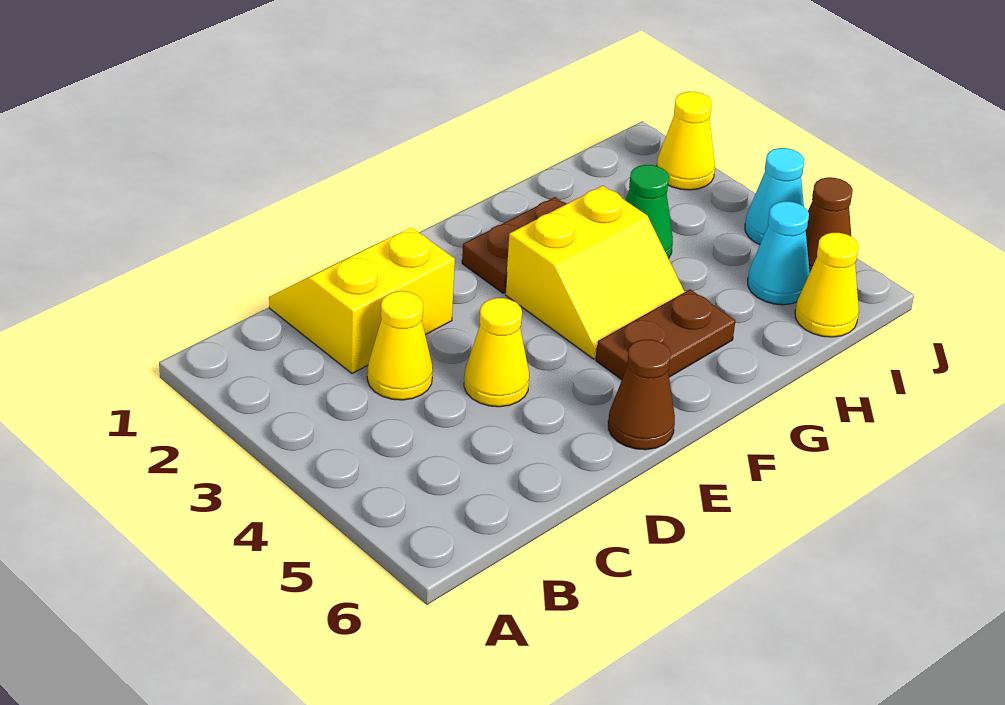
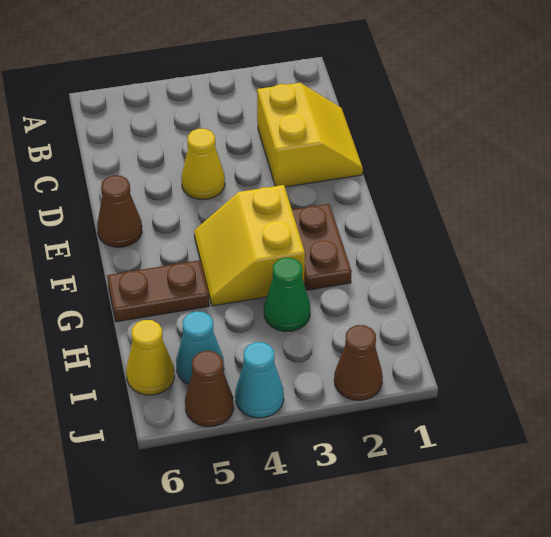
yellow 1x1 cone [367,291,433,400] -> none
brown 1x2 plate [596,289,735,380] -> brown 1x2 plate turned to [107,260,209,322]
yellow 1x1 cone [657,91,715,190] -> brown 1x1 cone [334,325,383,400]

